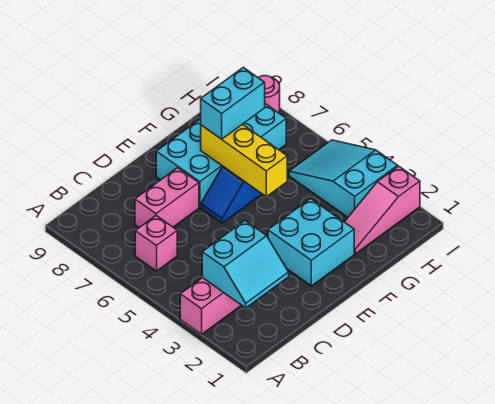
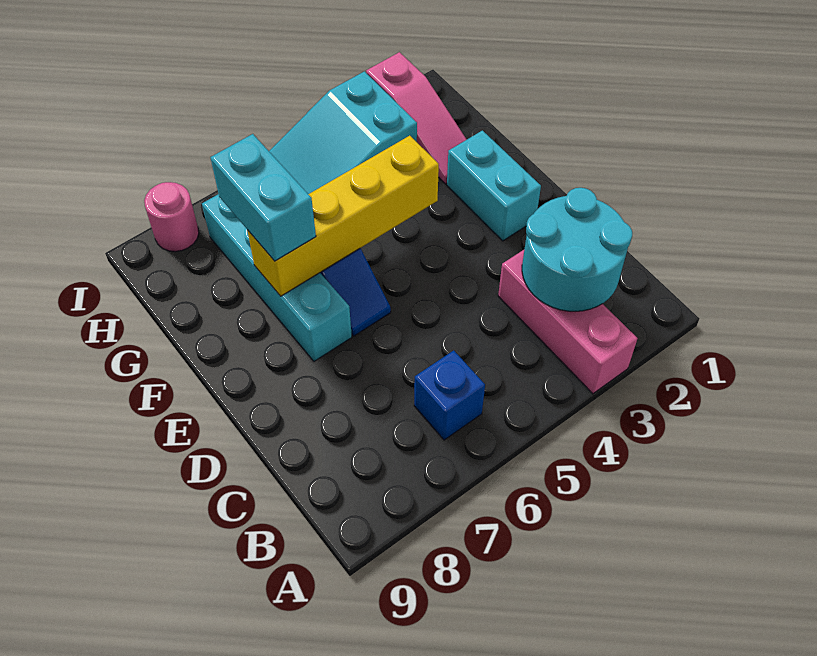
cyan 2x2 slope [202,221,289,308] -> cyan 2x2 round brick [522,188,632,311]
pink 1x1 brick [135,216,177,271] -> blue 1x1 brick [414,350,485,440]
pink 1x2 brick [135,168,199,227] -> none
cyan 2x2 brick [268,199,354,286] -> cyan 1x2 brick [447,131,541,241]
cyan 2x4 brick [156,104,286,207] -> cyan 1x4 brick [202,194,352,361]
yellow 1x3 brick [201,124,287,197] -> yellow 1x4 brick [247,136,439,296]

